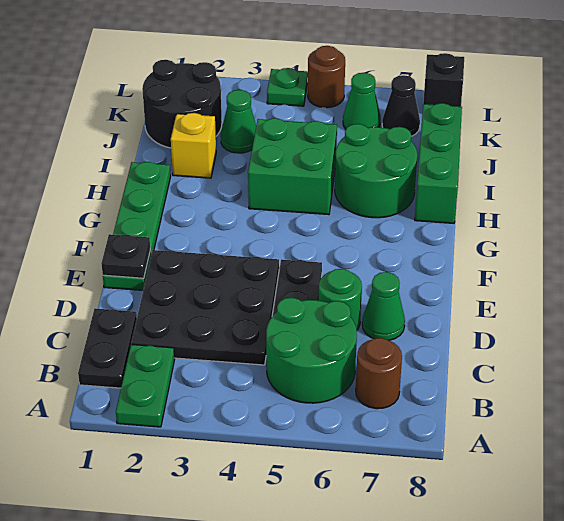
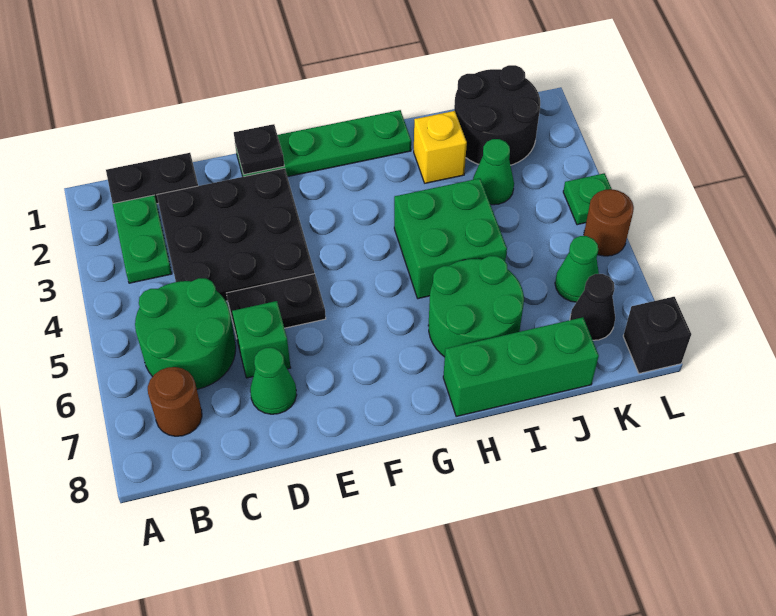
green 1x2 plate [116,344,175,427] -> green 1x2 plate turned to [113,195,172,283]
green 1x1 round brick [319,269,362,330] -> green 1x1 brick [232,301,291,378]

